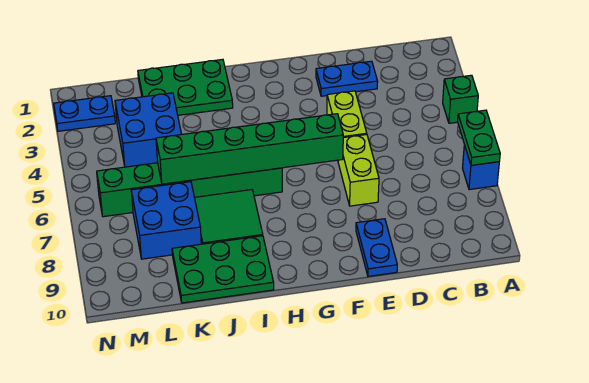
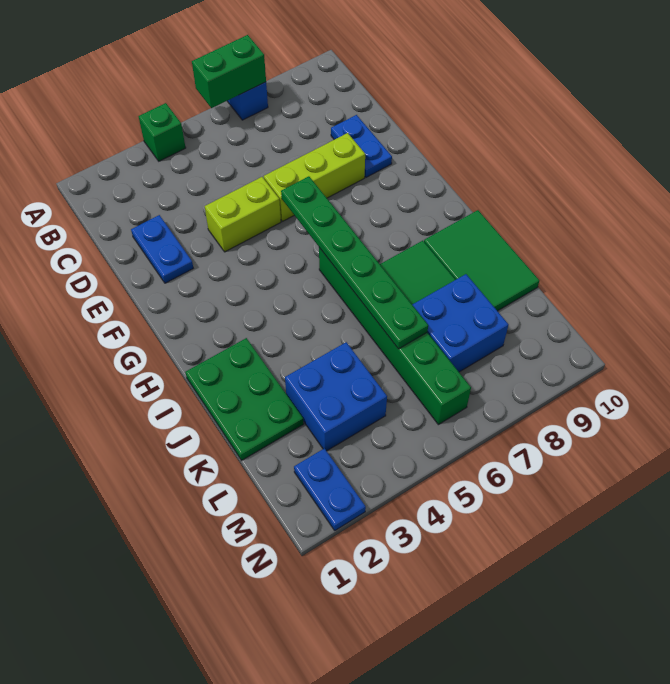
green 1x2 plate [458,110,500,165] -> green 1x2 brick [192,35,266,108]
lime 1x2 brick [338,134,379,206] -> lime 1x3 brick [264,133,365,221]
blue 1x2 plate [356,219,397,276] -> blue 1x2 plate turned to [331,115,392,177]
green 1x6 brick [156,114,343,184] -> green 1x6 plate [281,176,428,349]
green 2x3 plate [172,236,274,303] -> green 2x3 tile [424,210,539,311]

